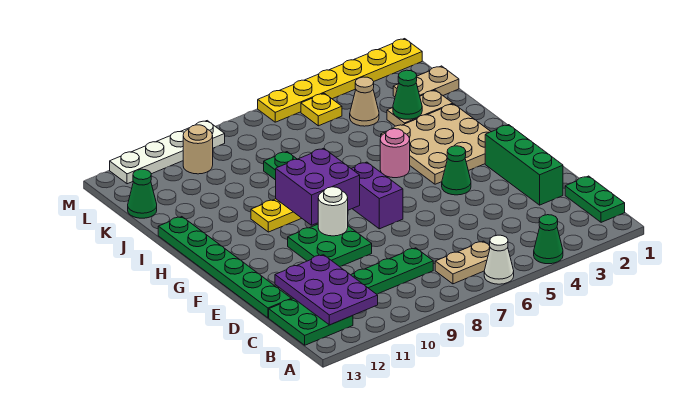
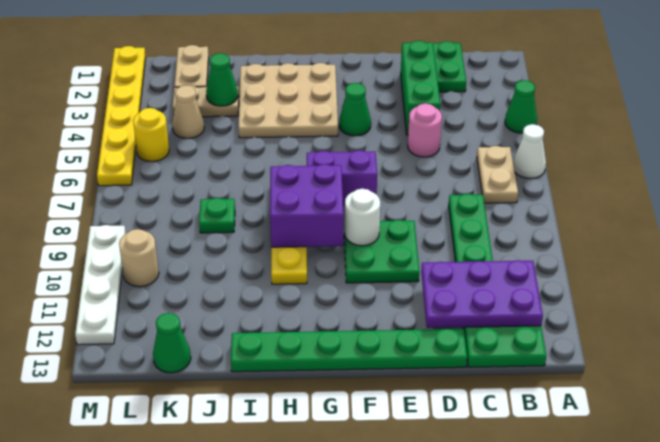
green 1x2 plate [565,176,625,222] -> green 1x2 plate turned to [433,41,466,92]
green 1x3 brick [485,125,563,205] -> green 1x3 brick turned to [401,41,440,135]
pink 1x1 round brick [380,129,410,178] -> pink 1x1 round brick moved to [408,104,442,157]
tan 1x2 plate [387,90,453,126] -> tan 1x2 plate turned to [173,85,239,117]
yellow 1x1 plate [301,93,342,126] -> yellow 1x1 round brick [133,108,169,162]

